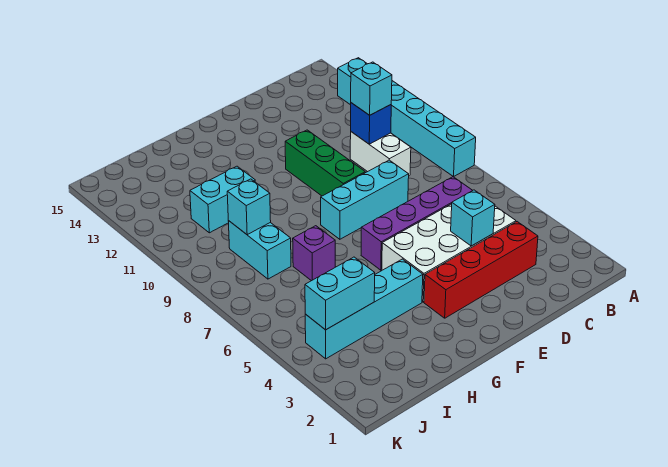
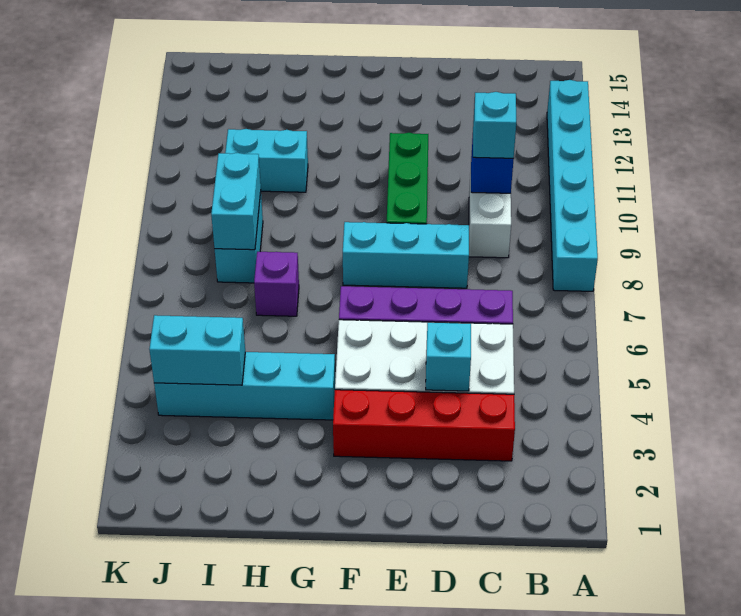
cyan 1x1 brick [227,179,271,235] -> cyan 1x2 brick [211,153,261,250]

